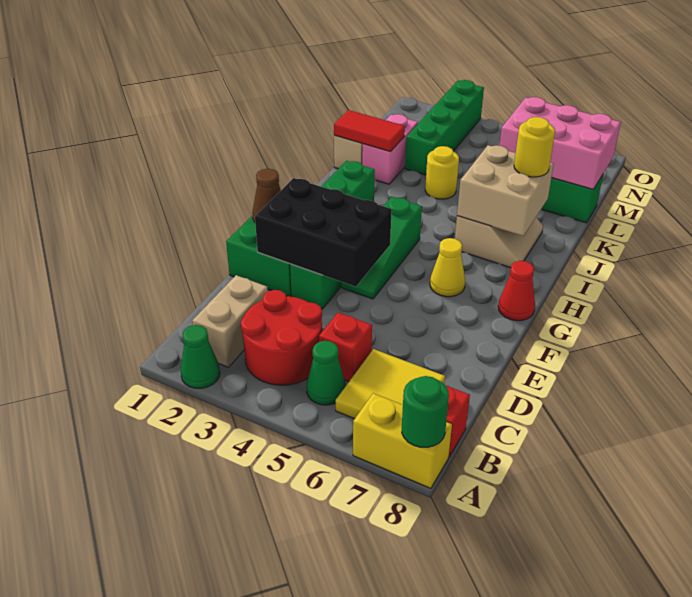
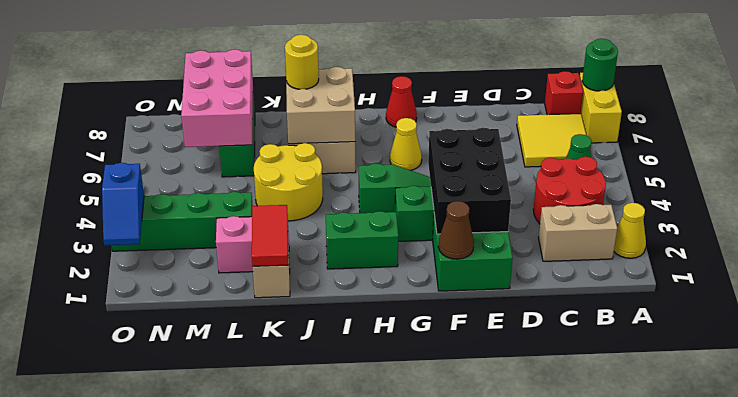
green 1x1 cone [181,325,220,388] -> yellow 1x1 cone [614,203,646,258]
red 1x1 brick [319,313,372,382] -> none
yellow 1x1 round brick [425,146,459,199] -> yellow 2x2 round brick [254,143,323,221]
none -> blue 1x2 slope [102,163,144,245]

